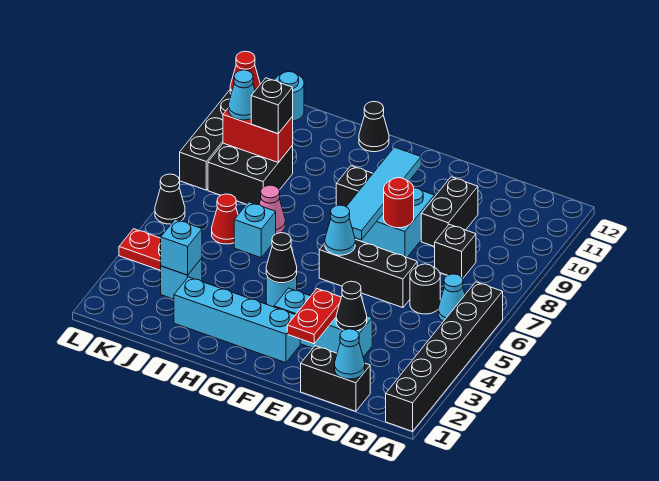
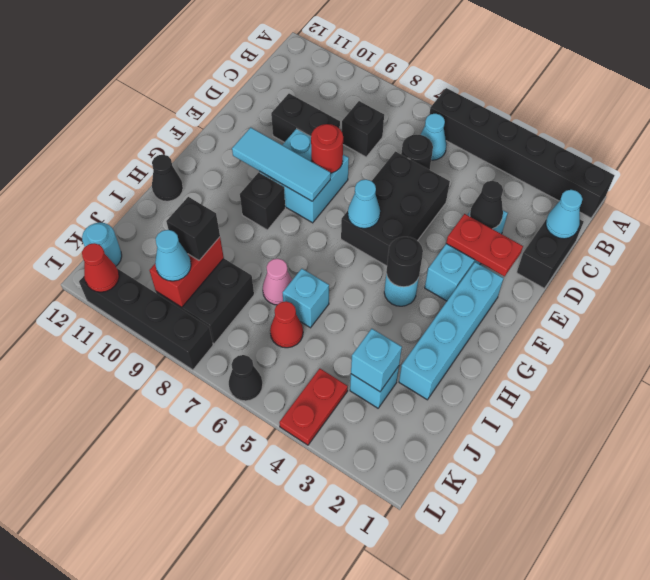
black 1x3 brick [319,239,417,308] -> black 2x3 brick [341,152,450,266]
cyan 1x4 tile [346,147,421,240] -> cyan 1x3 tile [232,127,330,201]
black 1x1 cone [266,233,297,283] -> black 1x1 round brick [386,237,423,287]

